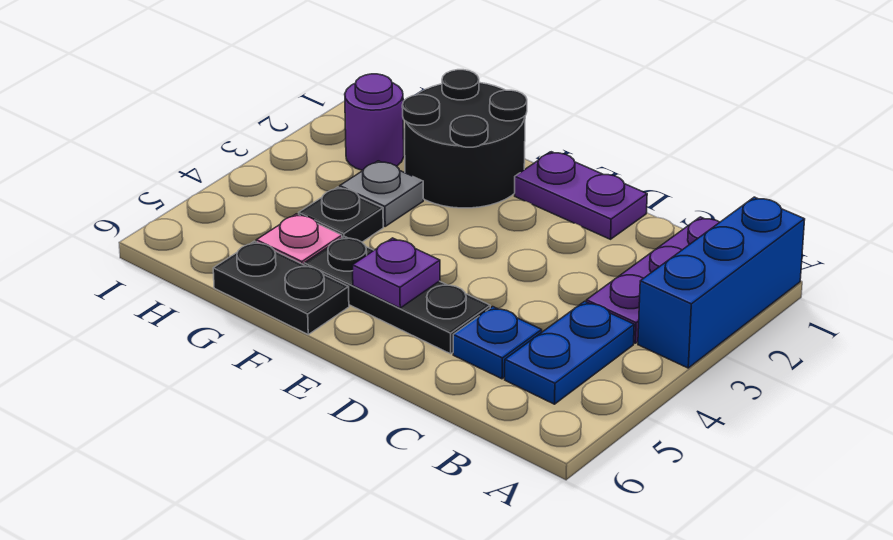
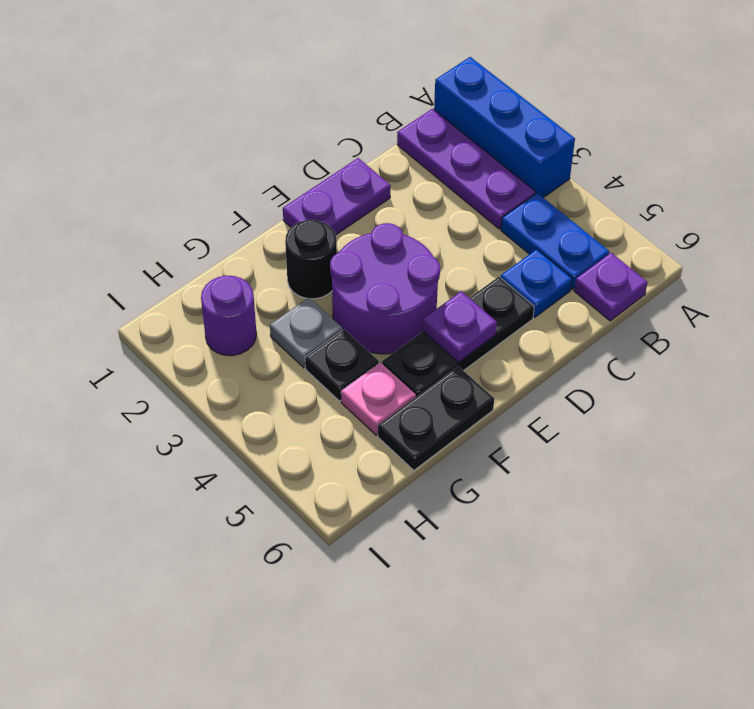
none -> purple 1x1 plate [574,253,647,321]
none -> purple 2x2 round brick [330,223,440,354]
black 2x2 round brick [402,70,527,208] -> black 1x1 round brick [285,220,337,299]

